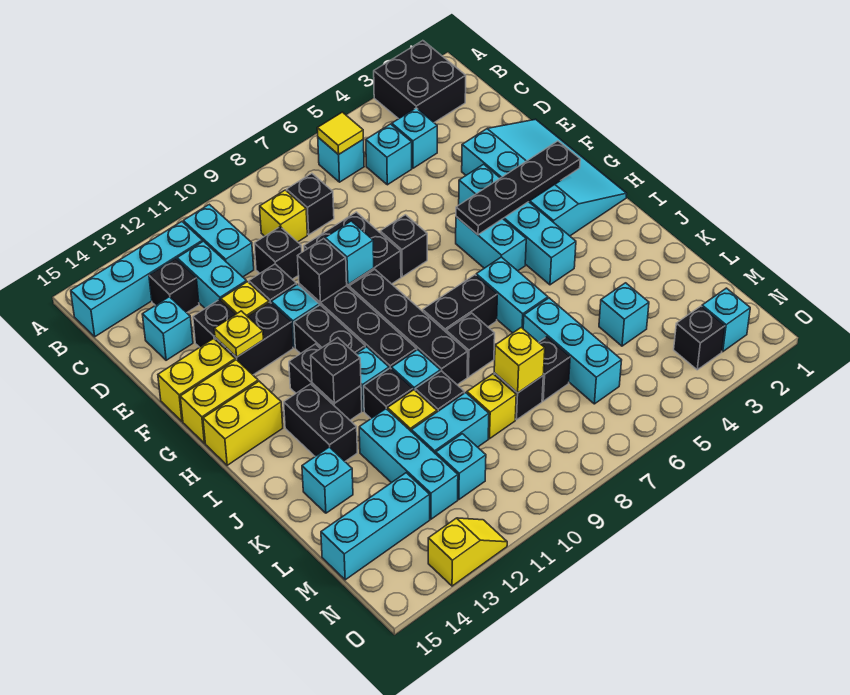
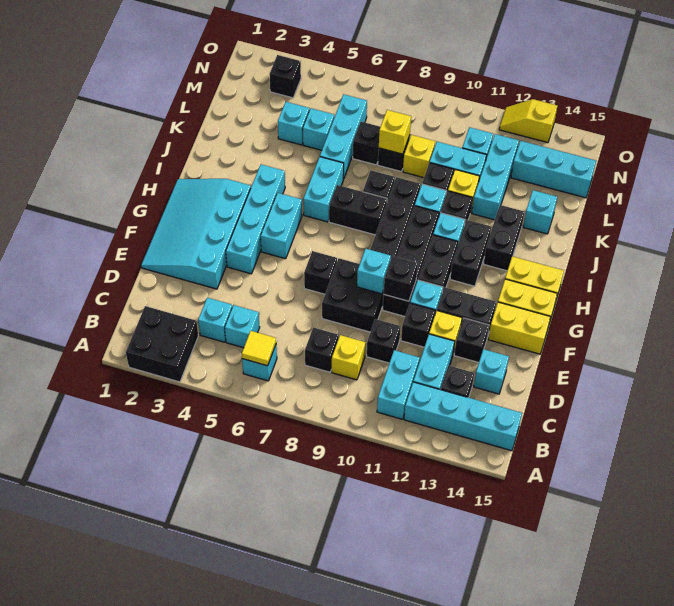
yellow 1x1 plate [214,311,263,357] -> none
black 1x4 plate [456,141,580,235] -> none
black 1x1 brick [311,338,361,403] -> none
cyan 1x1 brick [702,288,750,352] -> cyan 1x1 brick moved to [303,108,334,150]

